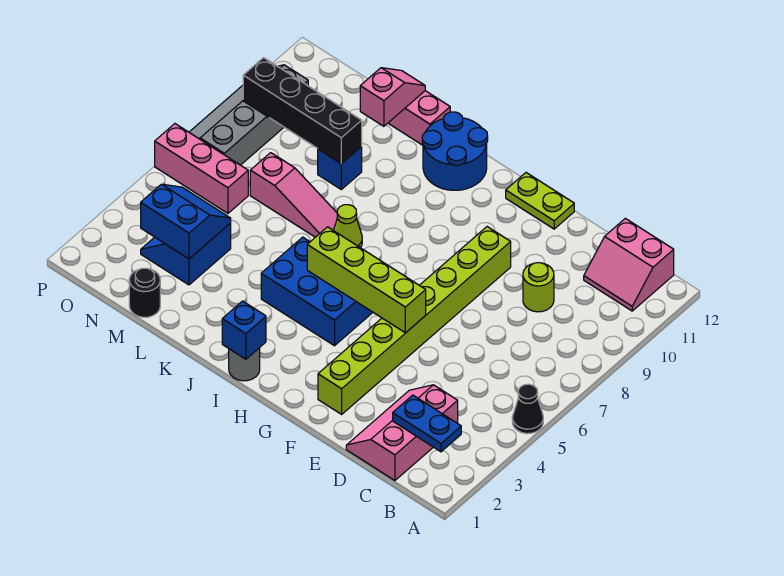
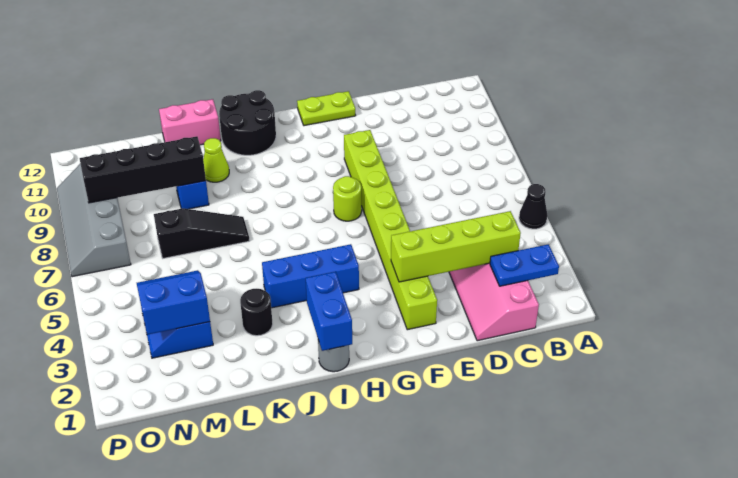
pink 2x2 slope [584,218,674,311] -> none
lime 1x1 round brick [523,263,554,312] -> lime 1x1 round brick moved to [333,176,362,221]
lime 1x4 brick [307,227,426,333] -> lime 1x4 brick moved to [391,211,521,282]
blue 2x3 brick [261,237,373,346] -> blue 1x3 brick [262,244,359,308]
blue 1x1 brick [222,301,266,359] -> blue 1x2 brick [306,272,352,351]
blue 2x2 round brick [422,112,488,190] -> black 2x2 round brick [219,90,276,155]
lime 1x1 cone [333,205,362,248] -> lime 1x1 cone moved to [203,138,229,182]
pink 1x3 slope [250,153,337,237] -> black 1x3 slope [154,208,250,258]
pink 1x2 slope [360,68,425,126] -> none
black 1x1 round brick [129,268,160,317] -> black 1x1 round brick moved to [240,289,273,336]
pink 1x3 brick [155,124,248,213] -> none

